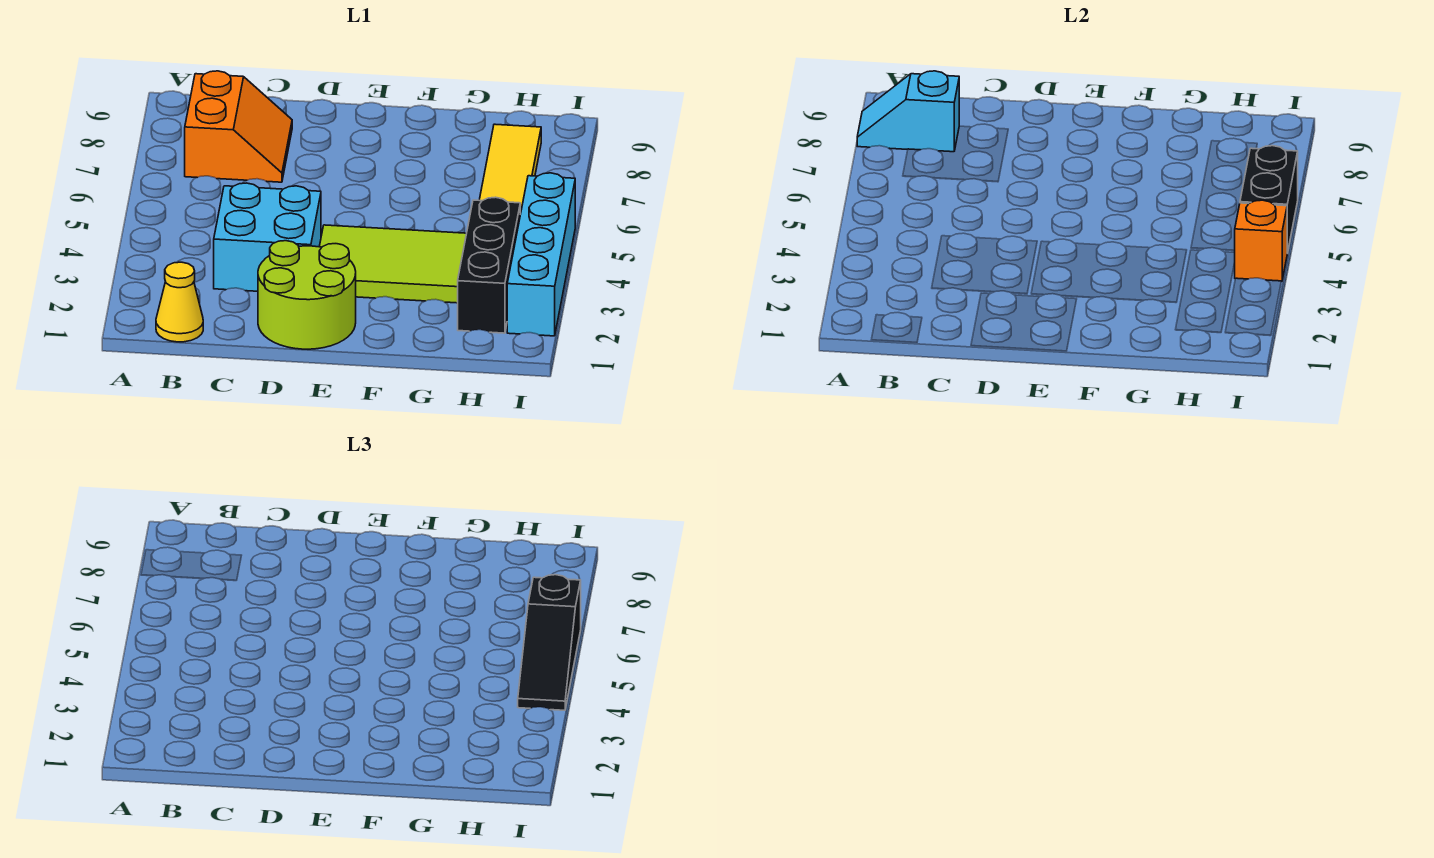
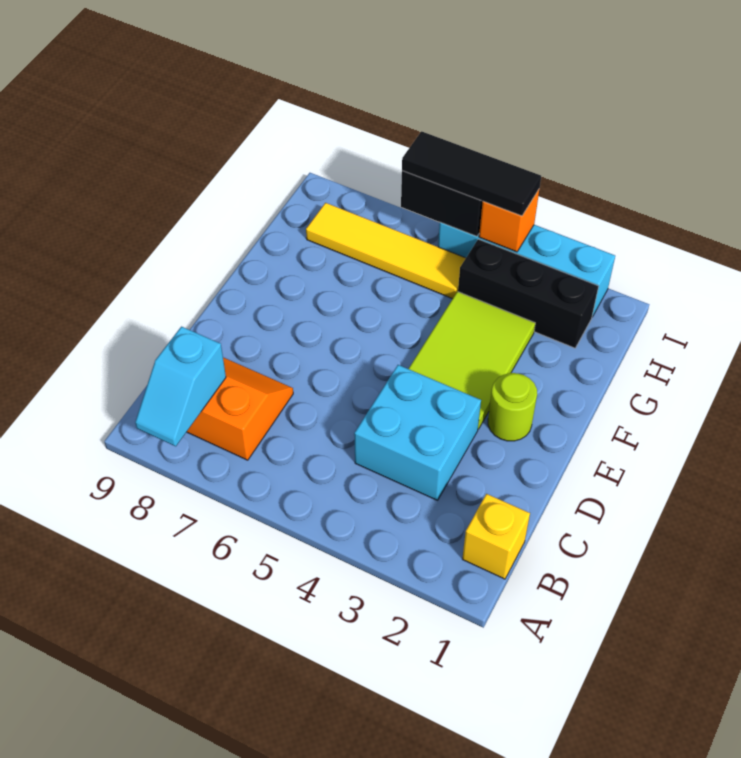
yellow 1x1 cone [156,262,203,342] -> yellow 1x1 brick [462,494,530,579]
lime 2x2 round brick [258,241,356,349] -> lime 1x1 round brick [488,373,537,441]
black 1x3 slope [518,575,581,710] -> black 1x3 tile [402,131,541,216]

